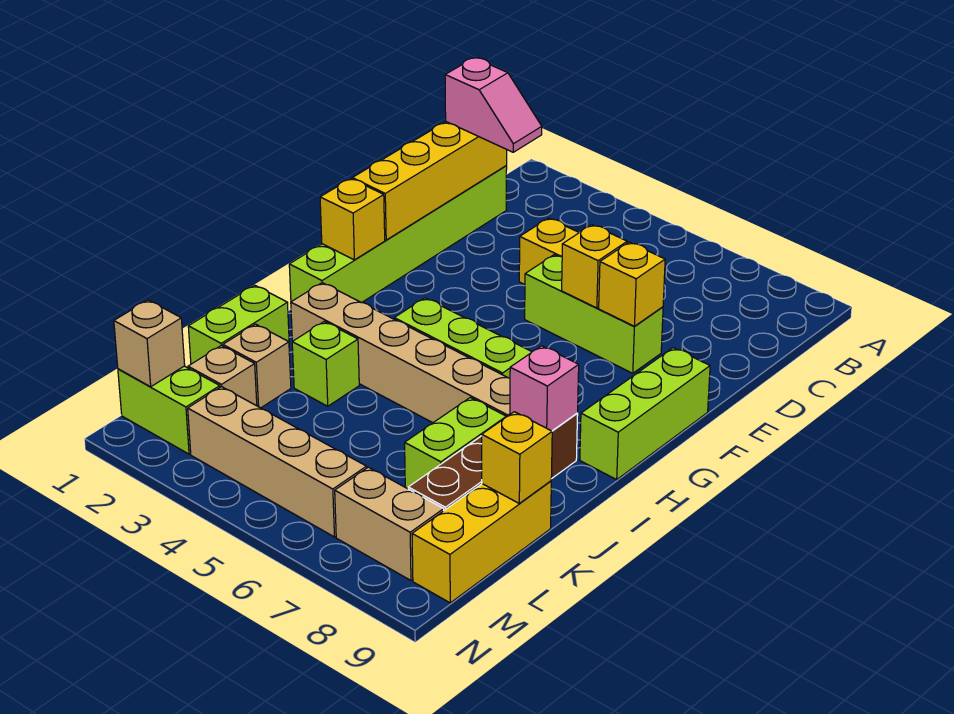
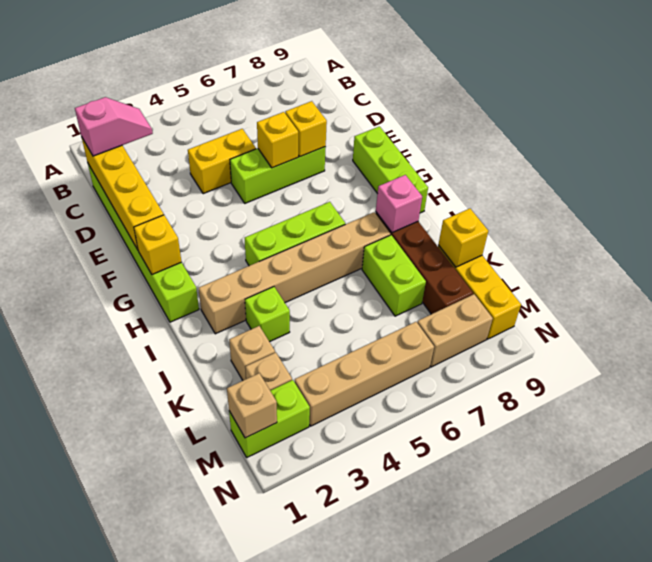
lime 1x2 brick [188,285,289,364] -> none

